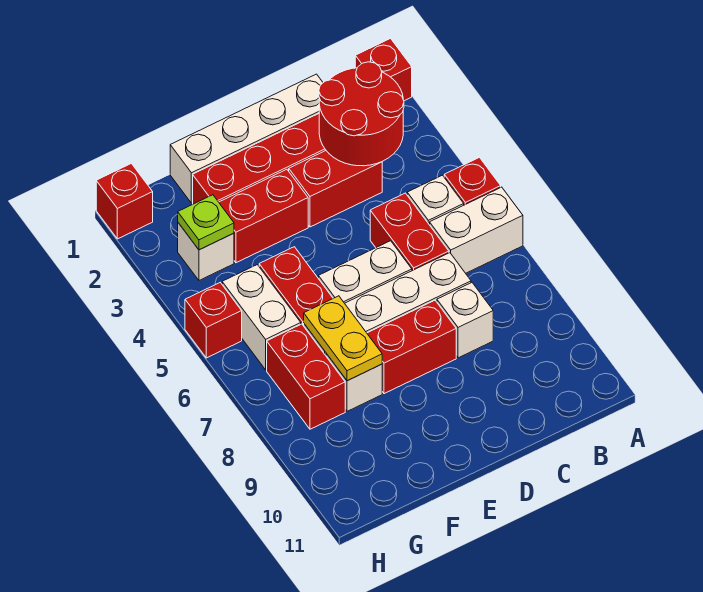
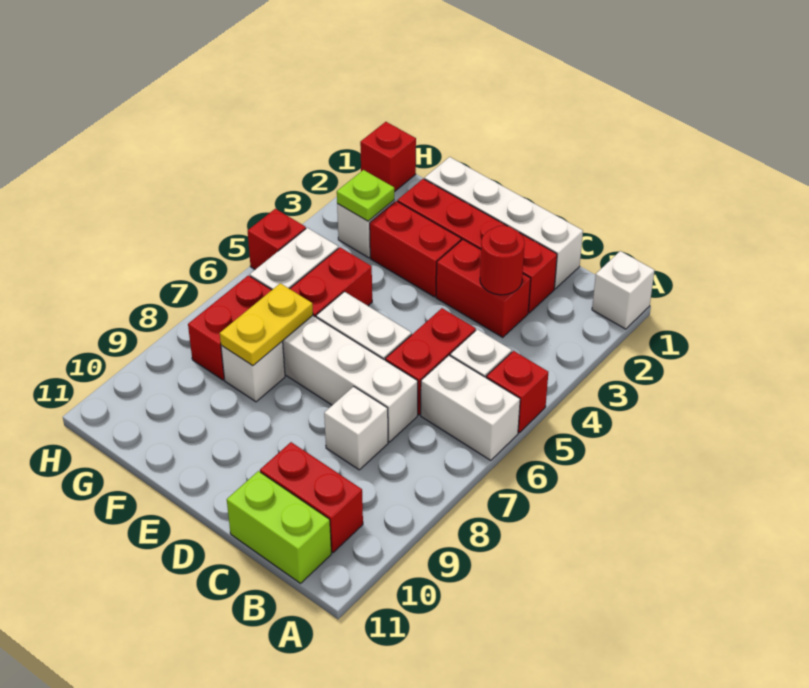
red 1x1 brick [355,39,412,101] -> white 1x1 brick [592,251,655,329]
red 2x2 round brick [319,62,404,166] -> red 1x1 round brick [480,226,525,295]
none -> lime 1x2 brick [227,471,331,583]
red 1x2 brick [367,300,456,394] -> red 1x2 brick moved to [260,442,363,553]

